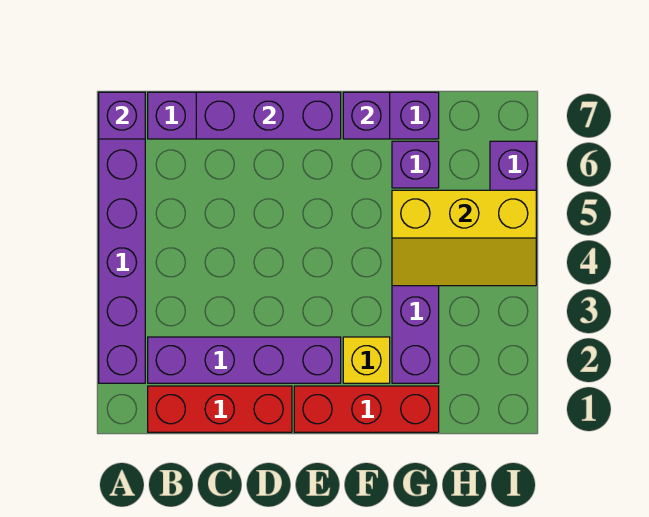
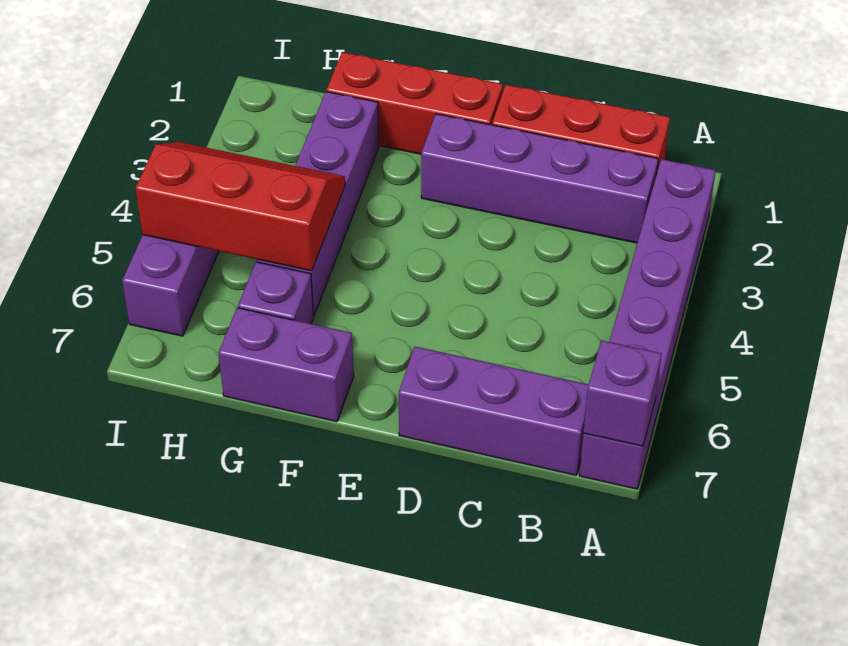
purple 1x3 brick [196,92,341,139] -> none
yellow 1x1 brick [343,337,390,383] -> none
purple 1x1 brick [343,92,390,139] -> none
yellow 2x3 slope [392,190,536,286] -> red 2x3 slope [136,142,345,271]

